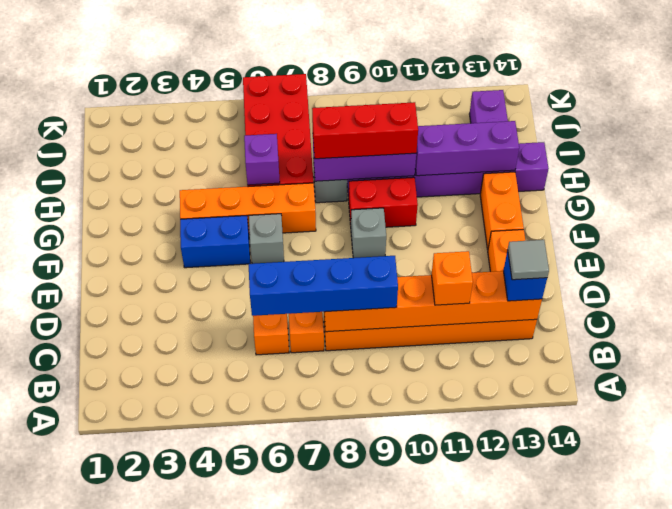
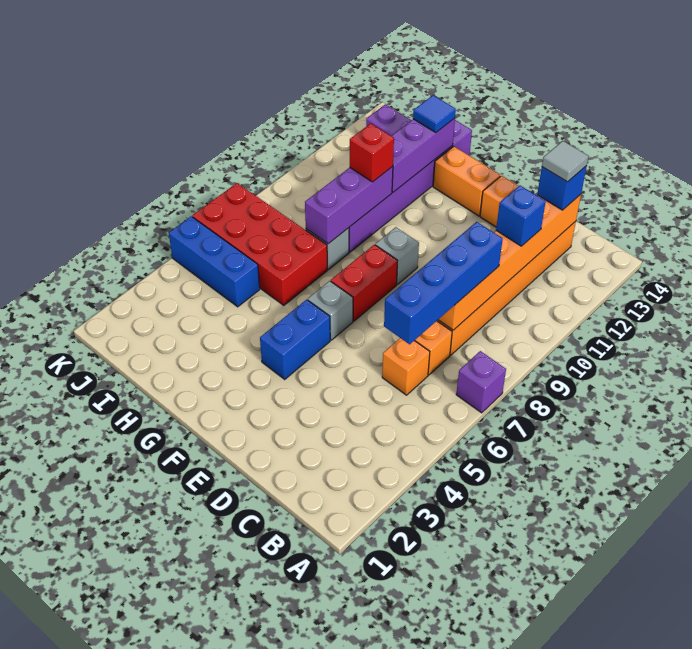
orange 1x1 brick [432,251,473,305] -> blue 1x1 brick [496,186,546,246]
orange 1x4 brick [180,183,316,235] -> none
red 1x2 brick [349,177,418,227] -> red 1x2 brick moved to [331,245,397,321]
purple 1x1 brick [244,134,280,185] -> purple 1x1 brick moved to [456,351,506,413]
red 1x3 brick [312,102,418,159] -> red 1x1 brick [350,123,394,182]
none -> blue 1x1 tile [413,95,456,132]
none -> blue 1x3 brick [169,216,260,307]

